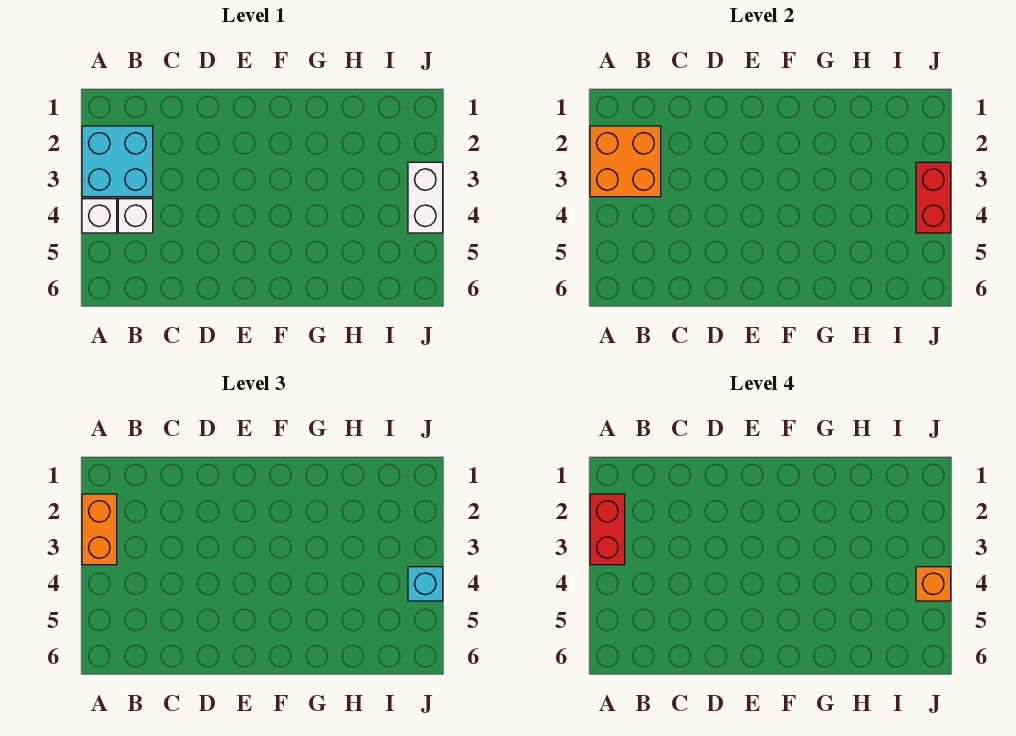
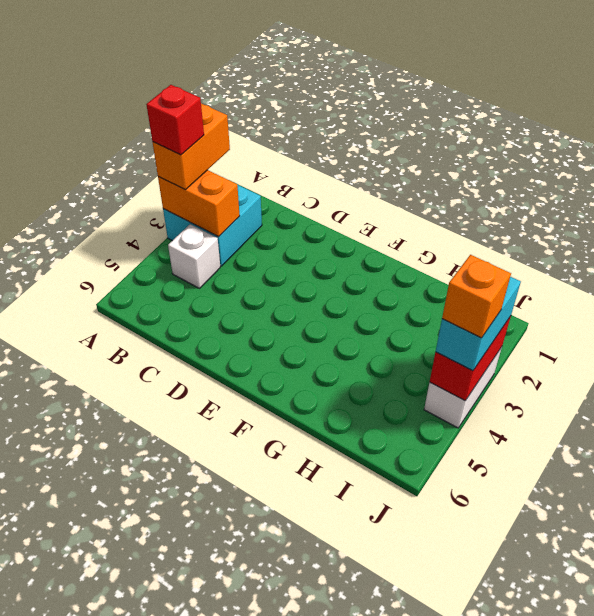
orange 2x2 brick [590,126,661,197] -> orange 1x2 brick [158,170,240,237]
red 1x2 brick [590,494,625,565] -> red 1x1 brick [146,85,204,155]
white 1x1 brick [82,199,117,233] -> none
cyan 1x1 brick [408,567,443,601] -> cyan 1x2 brick [436,277,521,371]

